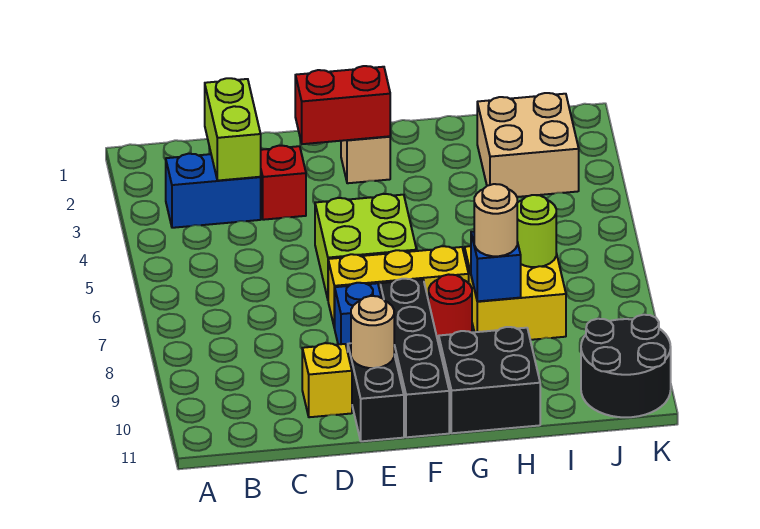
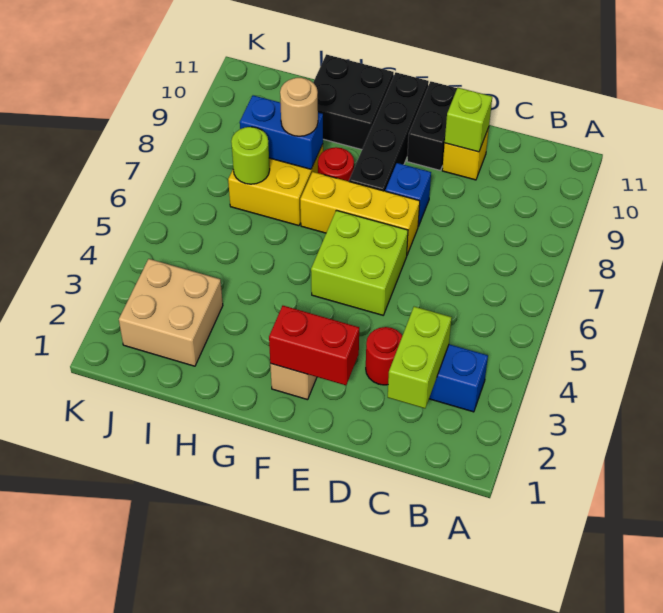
red 1x1 brick [261,146,306,220] -> red 1x1 round brick [366,327,402,385]
none -> lime 1x1 brick [445,88,492,152]
tan 1x1 round brick [351,296,394,368] -> none
blue 1x1 brick [471,232,521,301] -> blue 1x2 brick [240,95,323,169]
black 2x2 round brick [581,315,671,417] -> none

